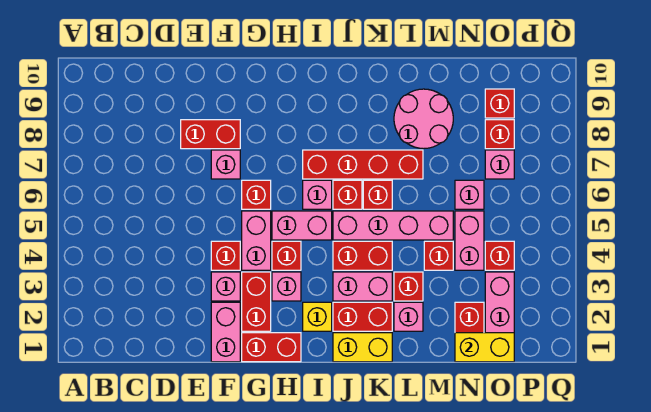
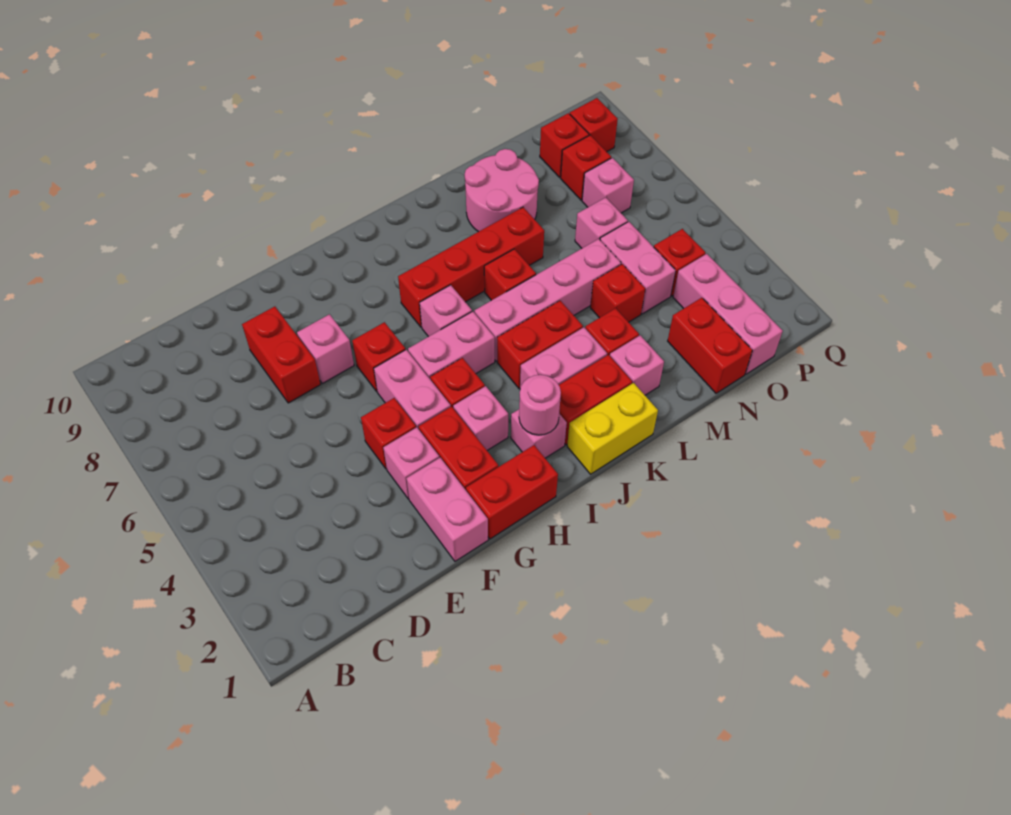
red 1x2 brick [181,120,240,149] -> red 1x2 brick turned to [242,306,321,403]
yellow 1x1 brick [303,302,332,331] -> pink 1x1 brick [511,410,567,458]
none -> pink 1x1 round brick [519,375,561,435]
red 1x1 brick [333,180,362,209] -> red 1x1 brick moved to [570,98,618,152]
yellow 1x2 brick [455,333,514,362] -> none

